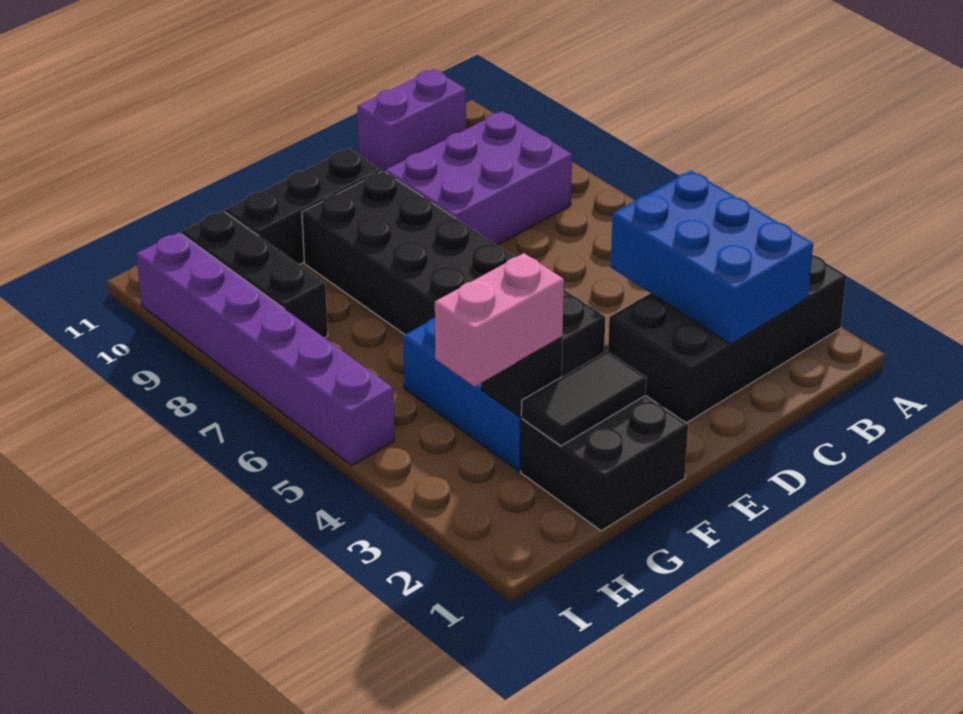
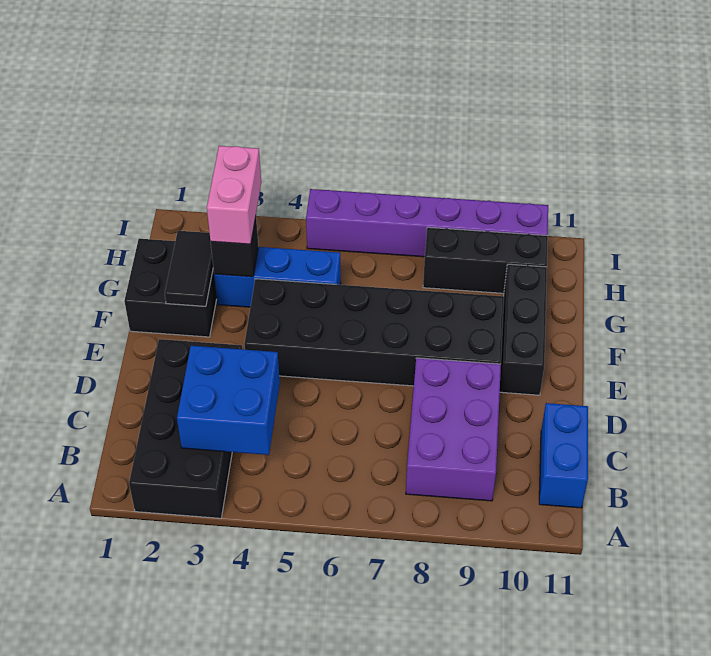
blue 2x3 brick [611,171,813,344] -> blue 2x2 brick [177,346,280,455]
purple 1x2 brick [357,69,466,172] -> blue 1x2 brick [539,403,588,508]

